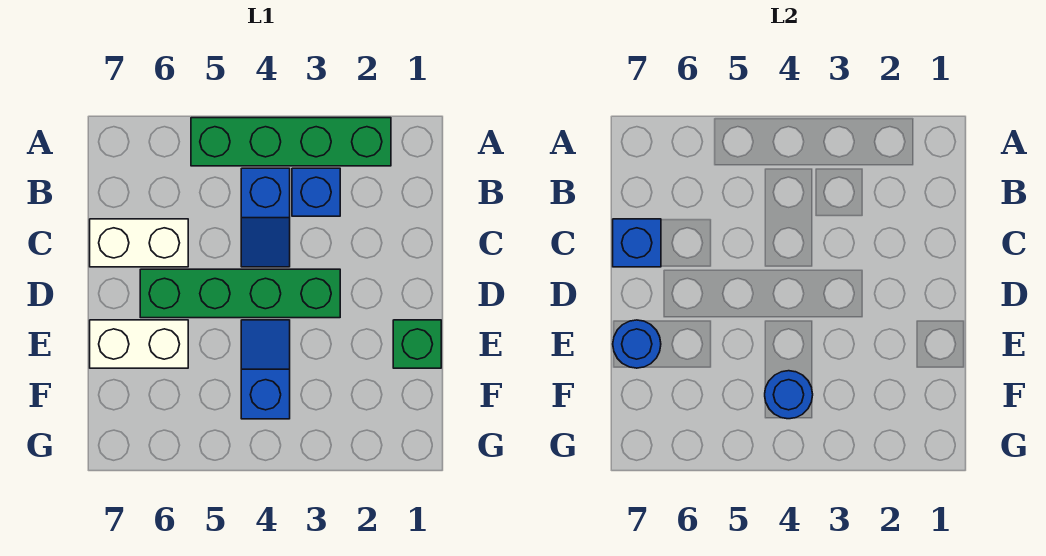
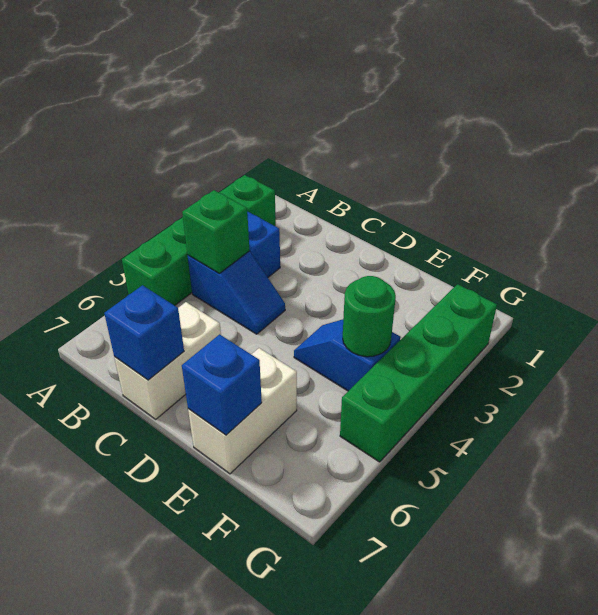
green 1x4 brick [140,269,340,318] -> green 1x4 brick moved to [340,284,497,462]
green 1x1 brick [393,320,441,368] -> green 1x1 brick moved to [182,190,250,273]
blue 1x1 round brick [613,320,661,368] -> blue 1x1 brick [182,334,262,435]
blue 1x1 round brick [765,371,813,419] -> green 1x1 round brick [343,276,396,357]

